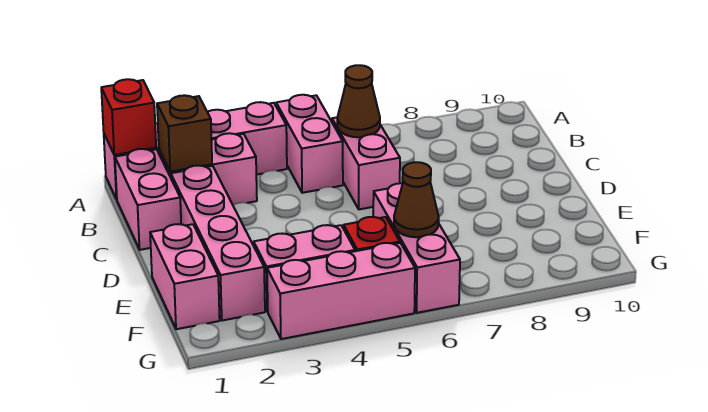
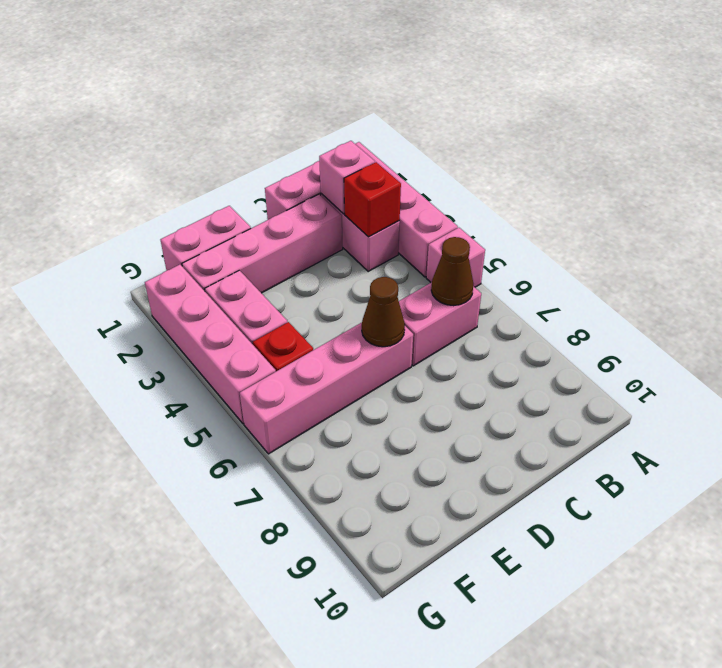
red 1x1 brick [101,79,156,155] -> red 1x1 brick moved to [344,162,401,237]
pink 1x2 brick [276,95,343,193] -> pink 1x1 brick [426,228,485,287]
brown 1x1 brick [157,95,212,172] -> pink 1x1 brick [319,141,375,214]
pink 1x3 brick [373,183,460,313] -> pink 1x4 brick [240,323,413,454]
brown 1x1 cone [394,162,439,237] -> brown 1x1 cone moved to [362,277,405,347]
pink 1x3 brick [267,243,415,339] -> pink 1x4 brick [145,265,276,424]

